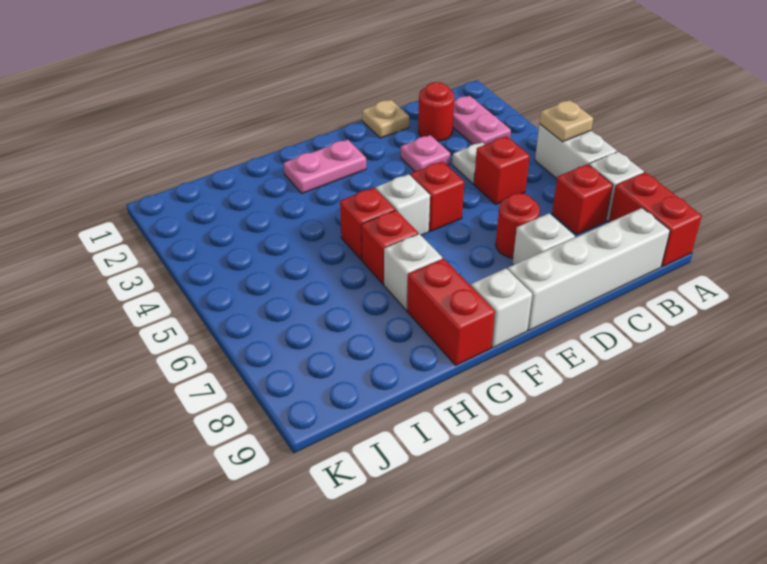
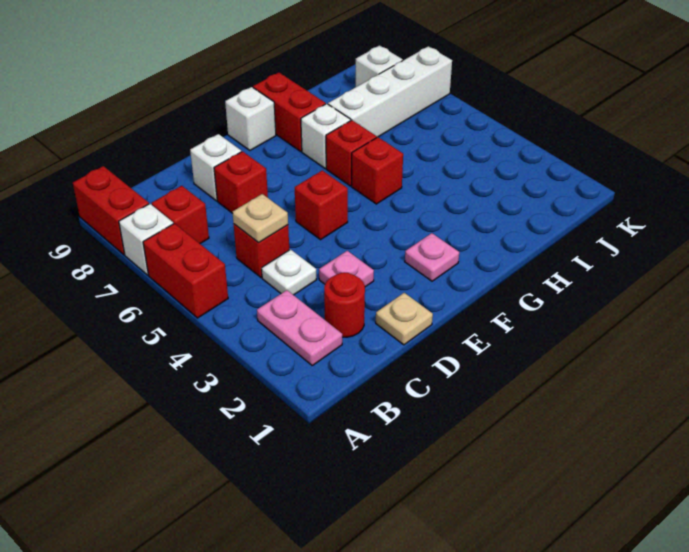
white 1x2 brick [535,124,617,179] -> red 1x2 brick [143,223,228,318]
tan 1x1 plate [539,100,593,142] -> tan 1x1 plate moved to [232,194,288,243]
white 1x4 brick [508,208,670,330] -> white 1x4 brick moved to [328,46,452,137]
red 1x1 round brick [496,193,540,258] -> red 1x1 brick [214,151,268,213]
pink 1x2 plate [284,140,366,193] -> pink 1x1 plate [405,233,459,281]
white 1x1 brick [376,174,430,235] -> white 1x1 brick moved to [356,46,403,87]

